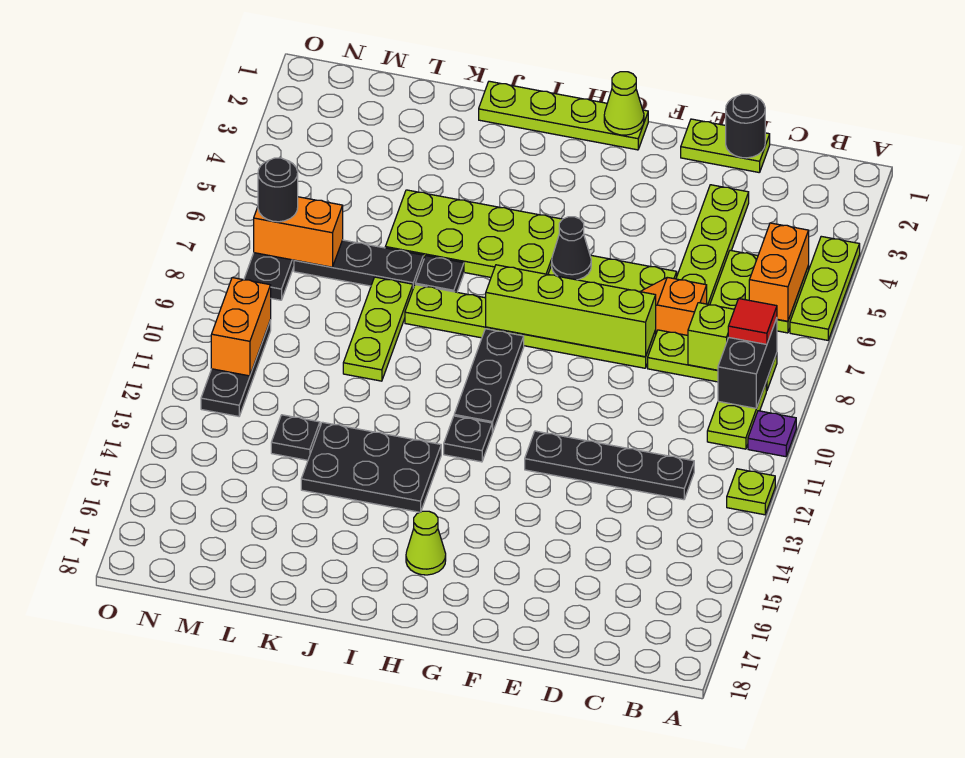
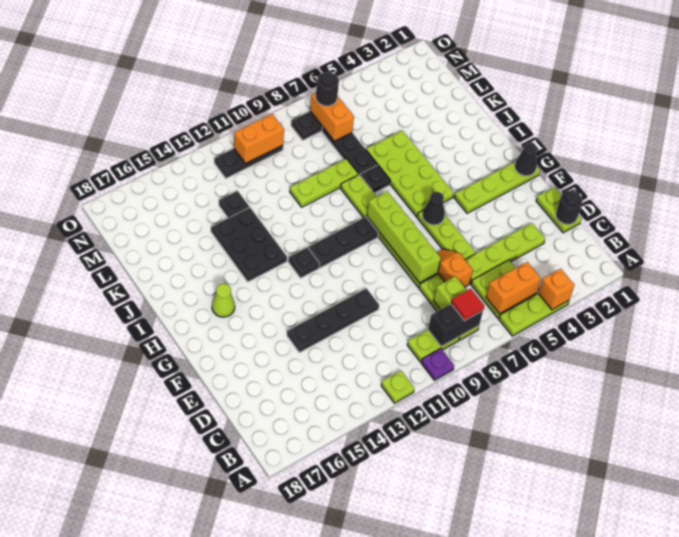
none -> orange 1x1 brick [538,269,574,310]
black 1x4 plate [525,431,694,500] -> black 1x4 plate turned to [287,288,379,352]
lime 1x4 plate [479,81,648,150] -> lime 1x4 plate turned to [455,162,540,213]
lime 1x1 cone [604,72,644,135] -> black 1x1 cone [515,143,537,176]

